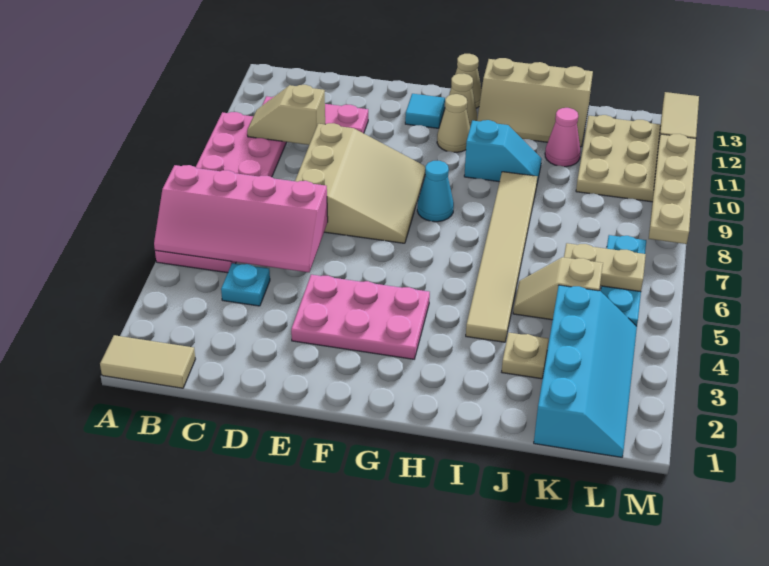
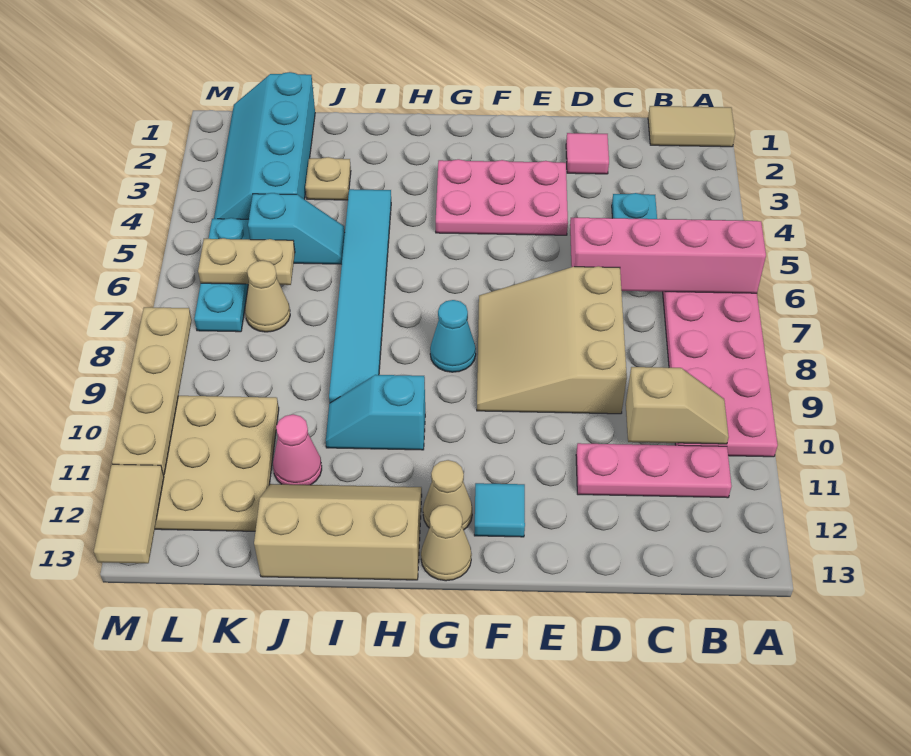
none -> pink 1x1 tile [566,133,609,174]
tan 1x1 cone [437,94,470,152] -> tan 1x1 cone moved to [245,261,290,332]
tan 1x6 tile [466,172,538,342] -> cyan 1x6 tile [329,189,391,403]
tan 1x2 slope [513,257,603,320] -> cyan 1x2 slope [248,193,345,264]

